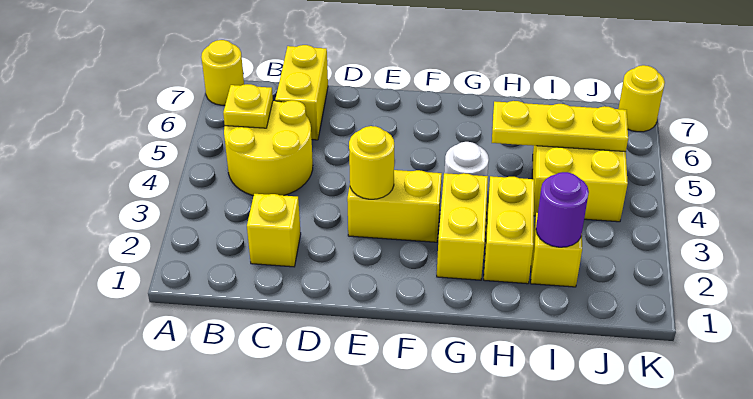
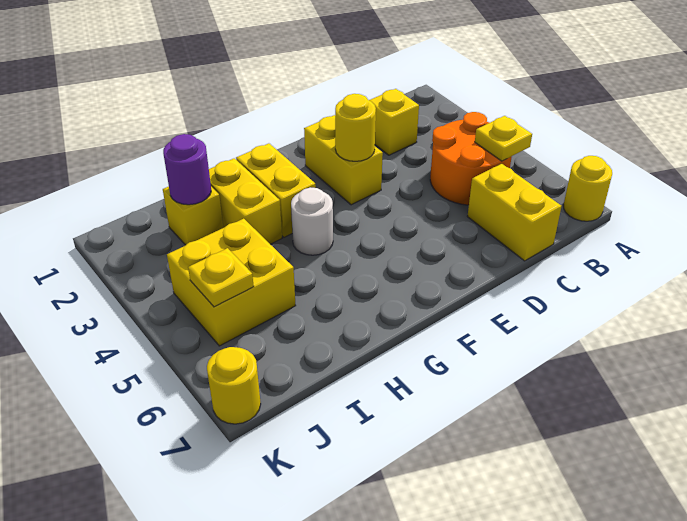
yellow 2x2 round brick [224,100,313,196] -> orange 2x2 round brick [430,112,512,205]
yellow 1x2 brick [347,170,442,242] -> yellow 1x2 brick turned to [304,115,383,205]
yellow 1x3 plate [492,101,628,152] -> yellow 1x1 plate [188,248,254,307]

